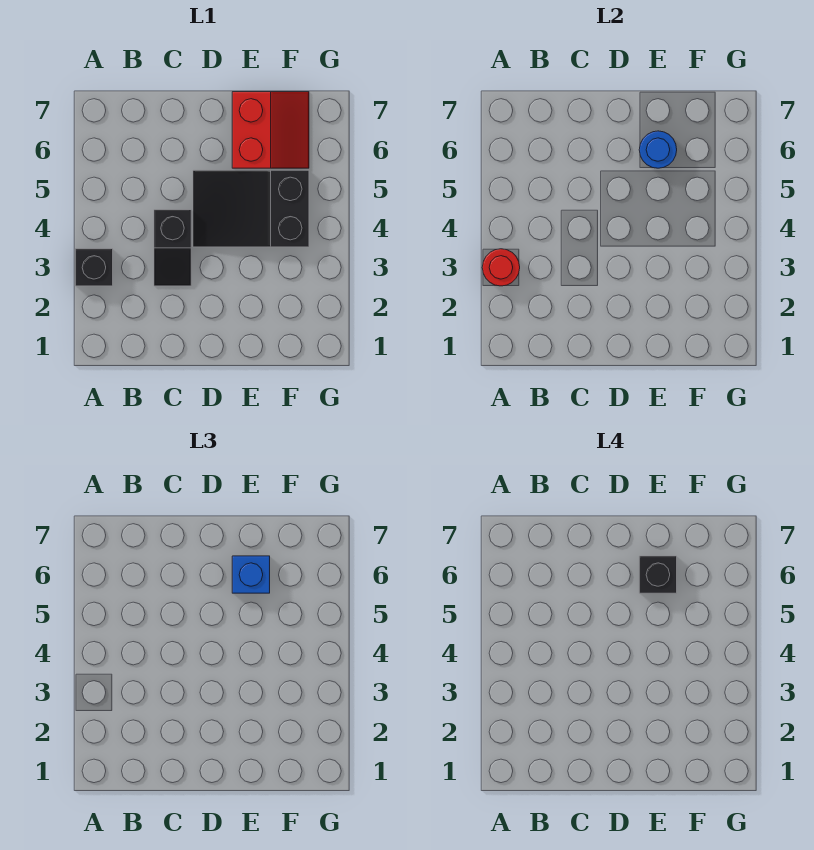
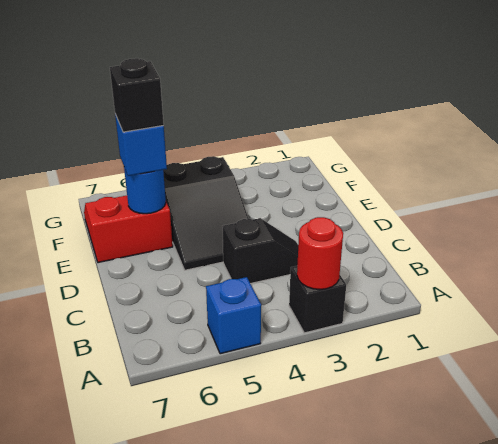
none -> blue 1x1 brick [206,277,261,354]

